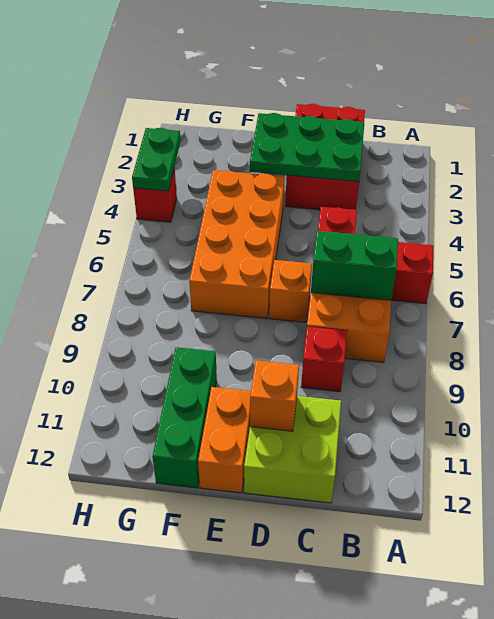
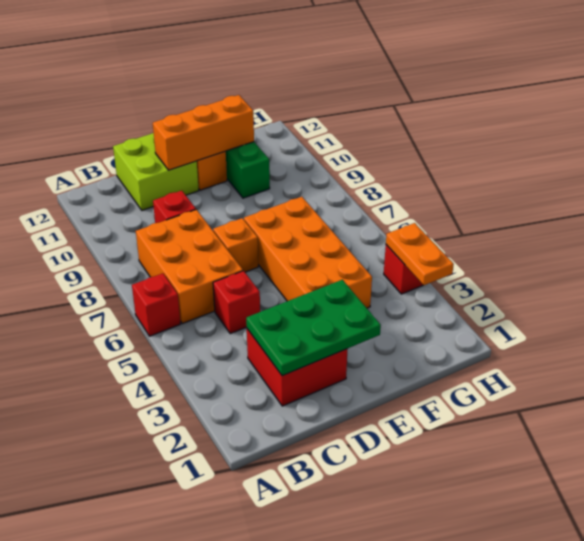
green 1x2 brick [311,231,398,300] -> none
red 2x3 brick [285,104,365,210] -> red 2x2 brick [247,329,347,406]
orange 1x1 brick [250,360,299,431] -> orange 1x3 brick [153,95,254,170]
green 1x2 plate [132,128,181,191] -> orange 1x2 plate [386,223,454,285]

